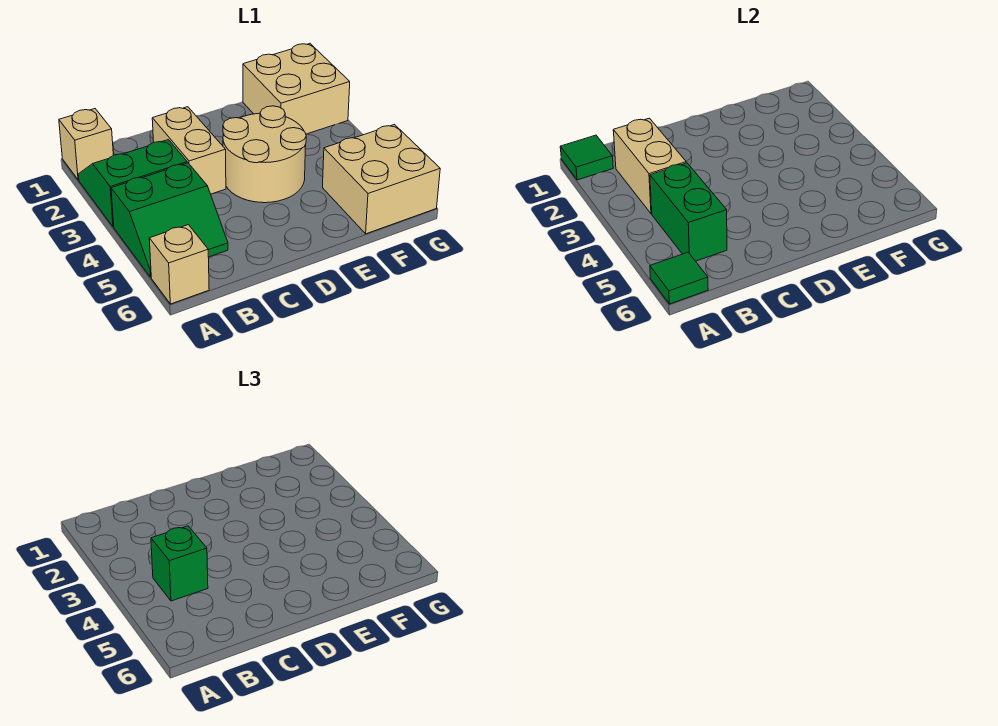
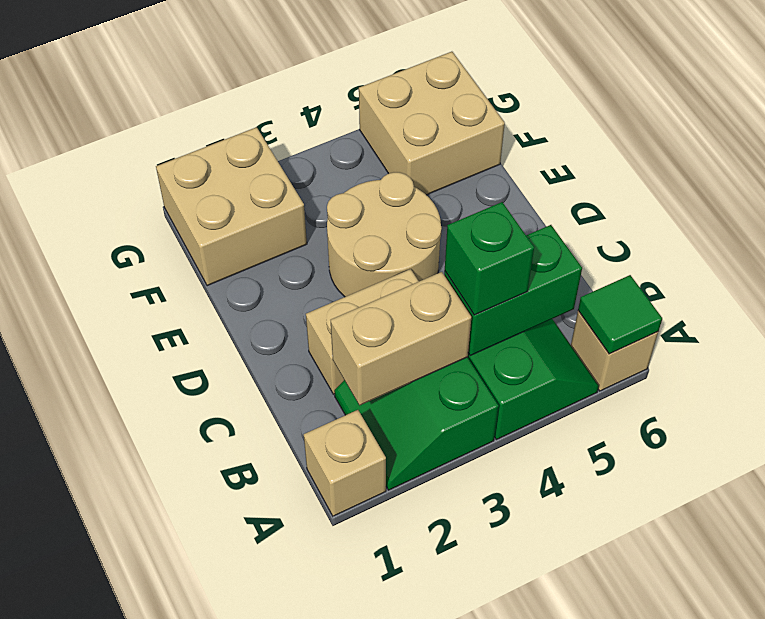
green 1x1 tile [560,135,613,180] -> none

